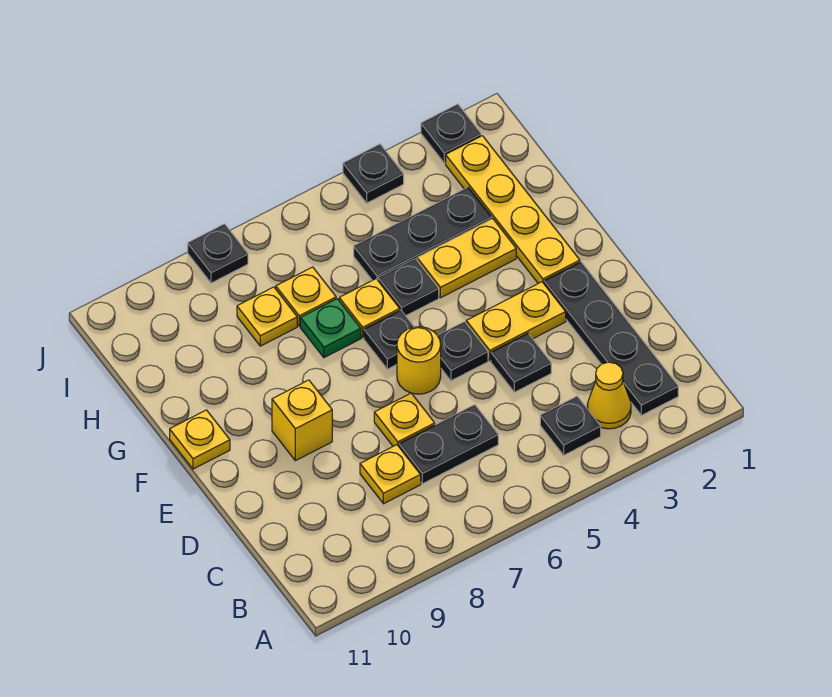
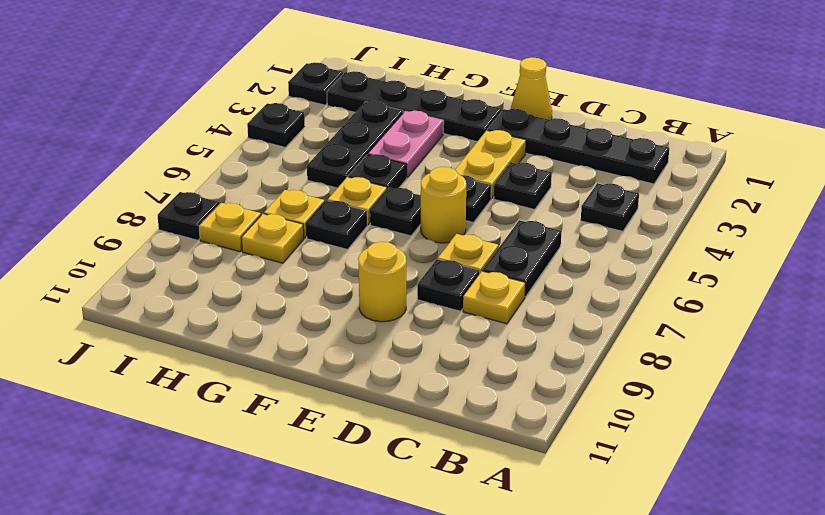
yellow 1x1 cone [587,362,631,429] -> yellow 1x1 cone moved to [511,57,552,120]
none -> black 1x1 plate [417,259,480,311]
yellow 1x1 brick [272,380,332,461] -> yellow 1x1 round brick [358,242,406,322]
yellow 1x4 plate [446,136,580,283] -> black 1x4 plate [327,71,502,142]
yellow 1x1 plate [170,410,230,469] -> yellow 1x1 plate moved to [199,203,261,252]
yellow 1x2 plate [417,219,516,298] -> pink 1x2 plate [368,111,444,178]
green 1x1 plate [300,299,361,358] -> black 1x1 plate [306,201,367,249]

